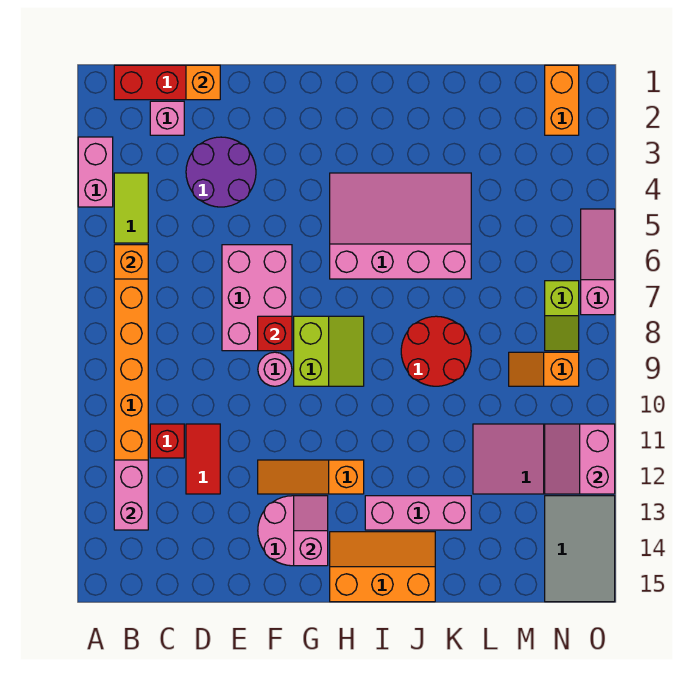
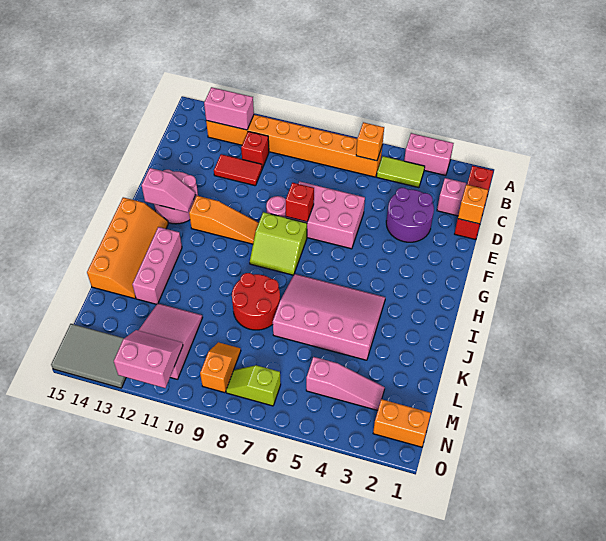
orange 1x3 slope [258,460,364,494] -> orange 1x3 slope turned to [189,196,259,244]
pink 3x4 slope [330,173,471,279] -> pink 3x4 slope turned to [273,274,385,360]
orange 2x3 slope [330,532,435,602] -> orange 2x4 slope [87,197,168,299]
pink 1x3 slope [581,209,615,315] -> pink 1x3 slope moved to [306,357,385,410]

